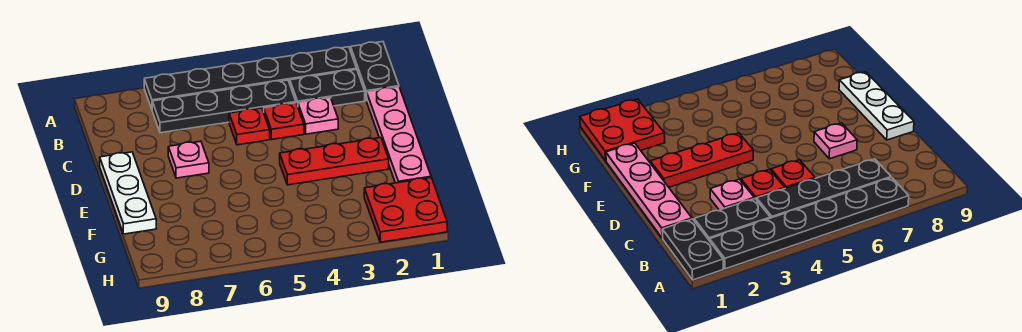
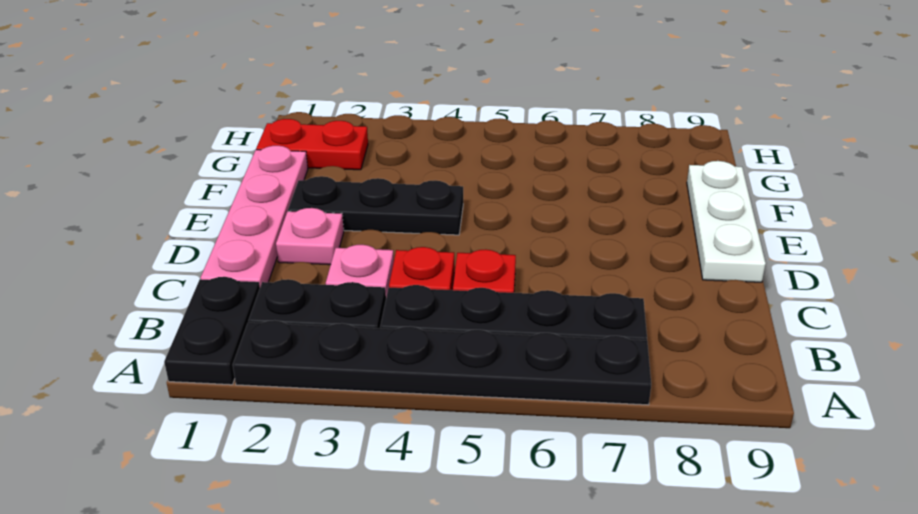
pink 1x1 plate [168,141,209,178] -> pink 1x1 plate moved to [276,208,344,265]
red 1x3 plate [280,138,389,185] -> black 1x3 plate [288,176,463,235]
red 2x2 plate [364,178,447,242] -> red 1x2 plate [256,119,368,170]

